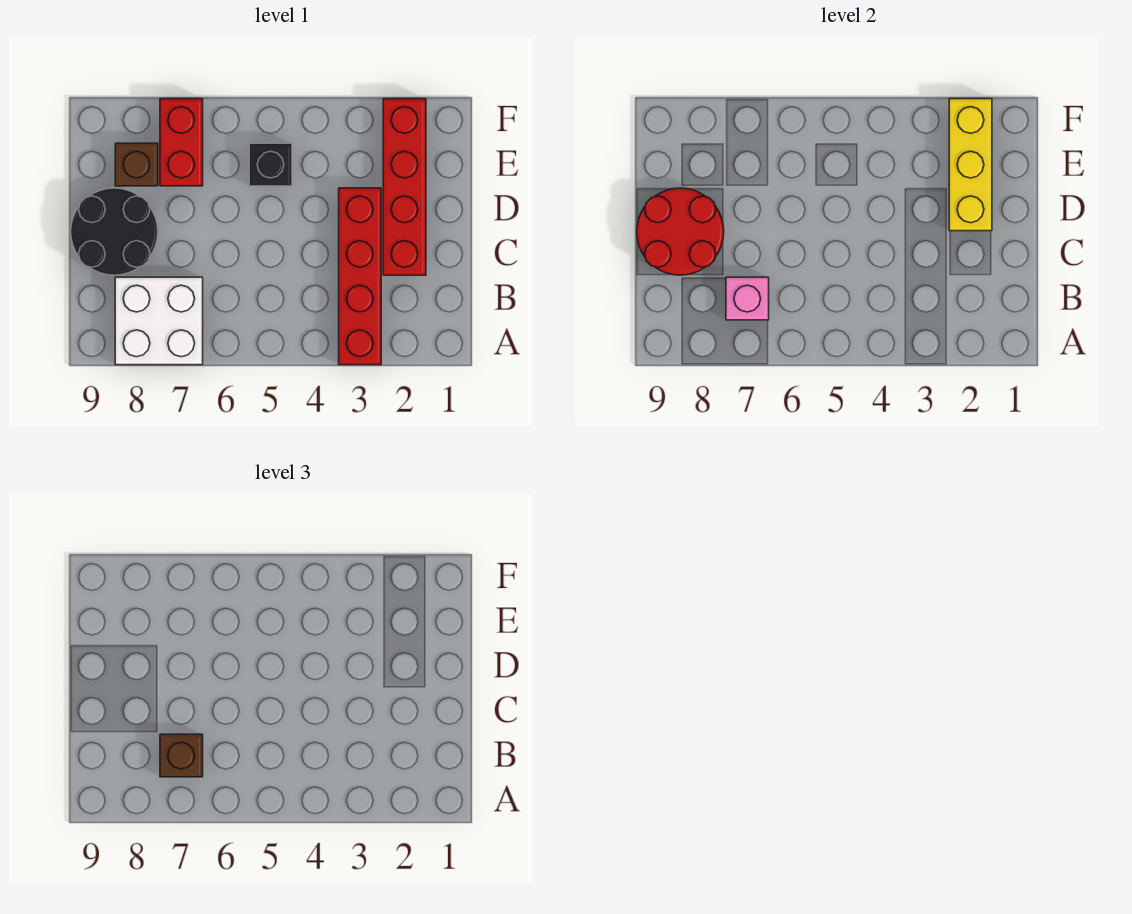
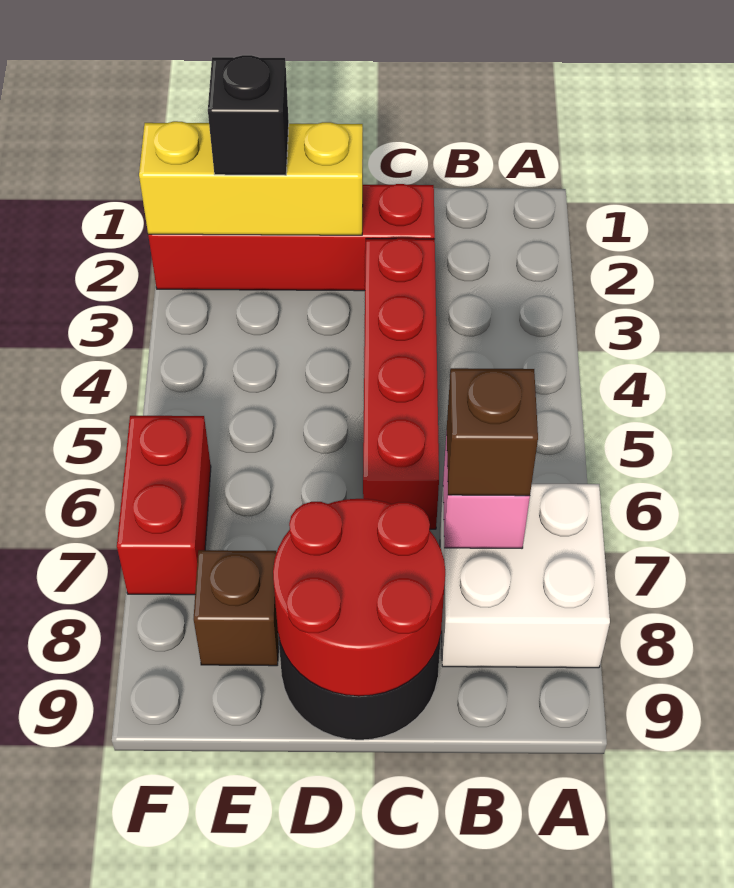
red 1x4 brick [339,188,381,365] -> red 1x4 brick turned to [363,239,439,529]
black 1x1 brick [249,143,292,186] -> black 1x1 brick moved to [208,55,289,175]
red 1x2 brick [160,99,203,186] -> red 1x2 brick turned to [117,416,211,595]

